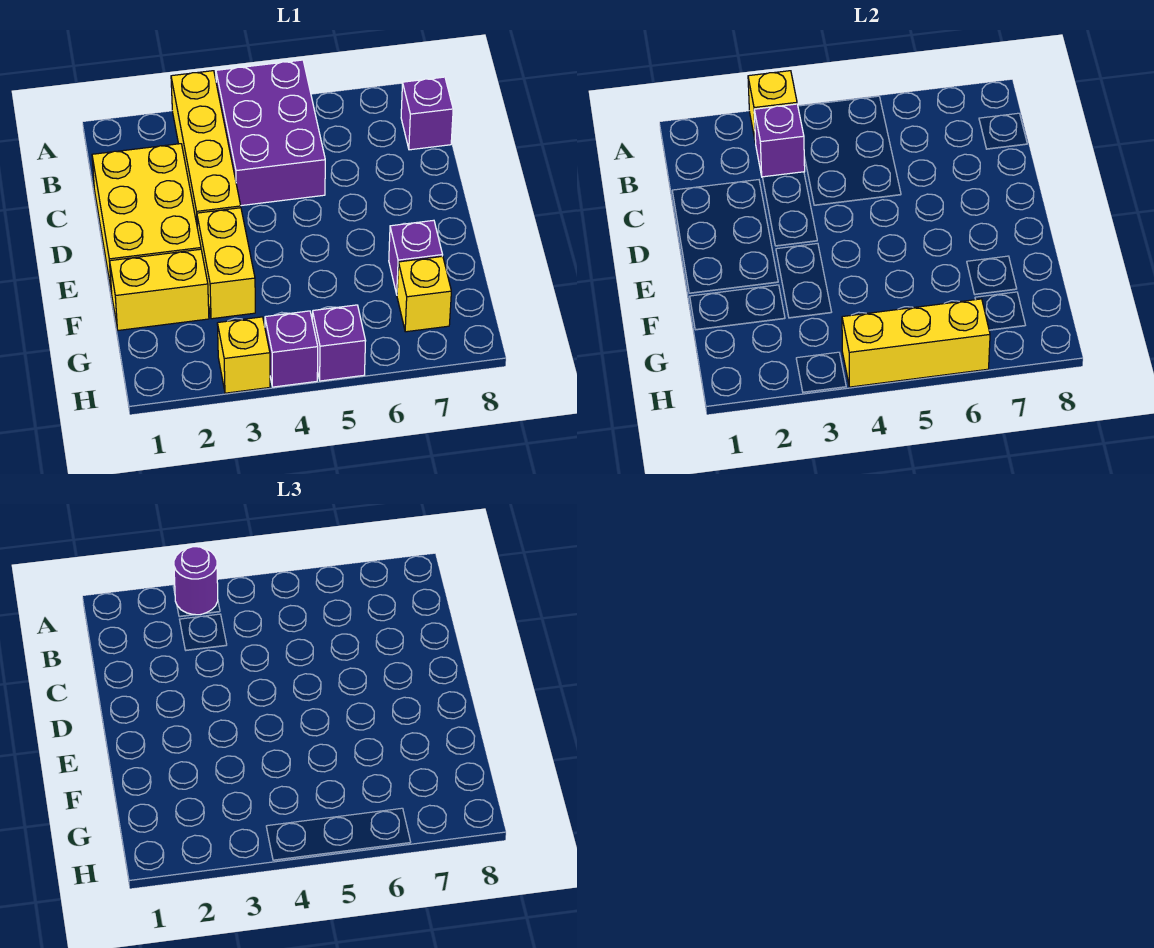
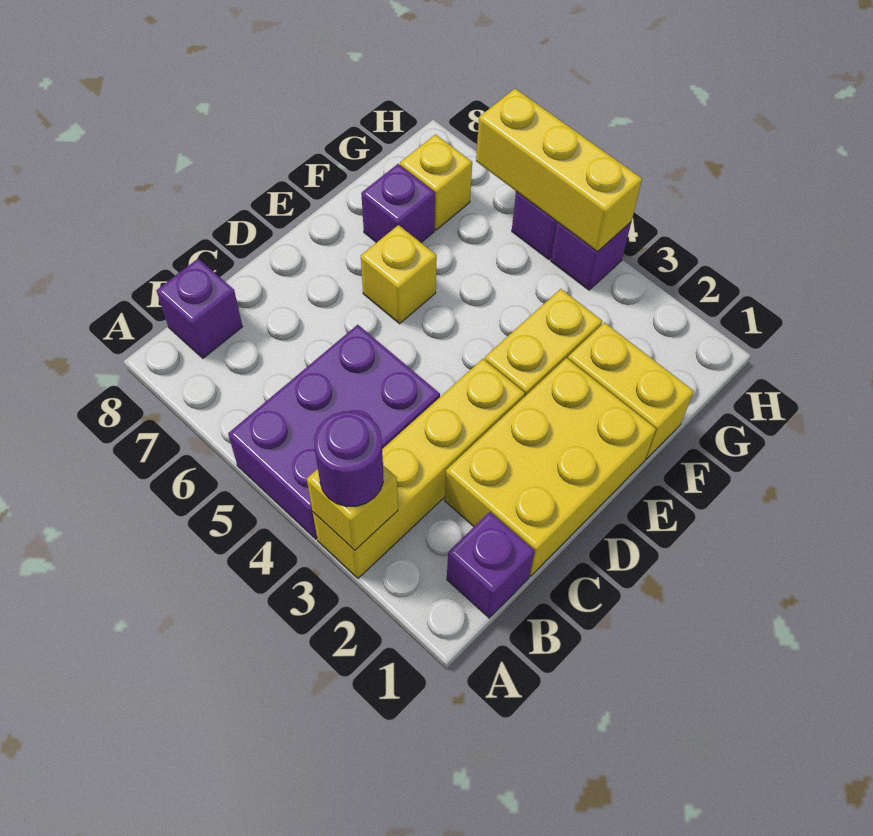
purple 1x1 brick [754,104,805,177] -> purple 1x1 brick moved to [447,512,535,618]
yellow 1x1 brick [217,317,270,393] -> yellow 1x1 brick moved to [361,225,437,324]

